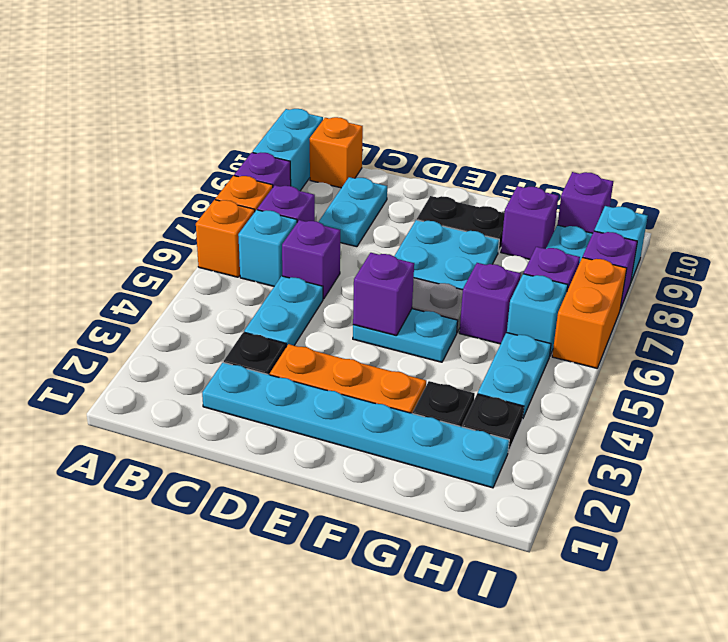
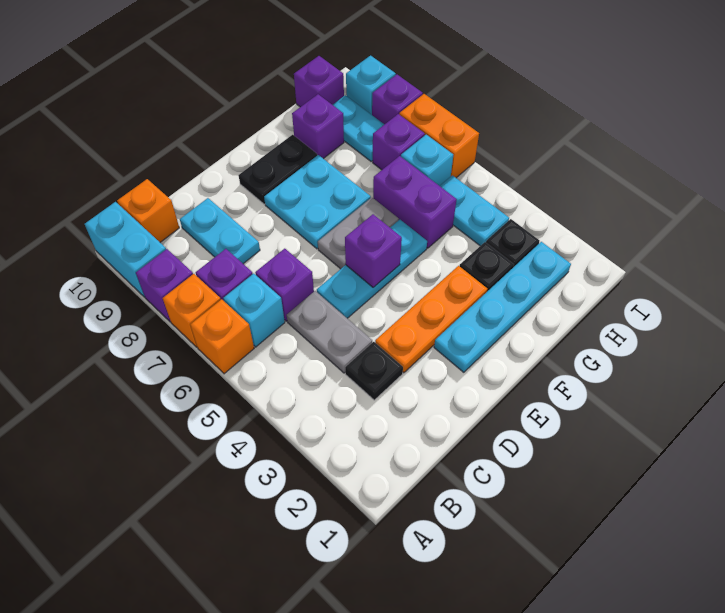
cyan 1x6 plate [202,362,509,488] -> cyan 1x4 plate [434,242,571,372]
cyan 1x2 plate [244,276,323,347] -> grey 1x2 plate [287,291,372,373]
cyan 1x2 plate [353,309,458,362] -> cyan 1x3 plate [317,220,427,318]
purple 1x1 brick [460,263,521,344] -> purple 1x2 brick [373,156,457,248]

